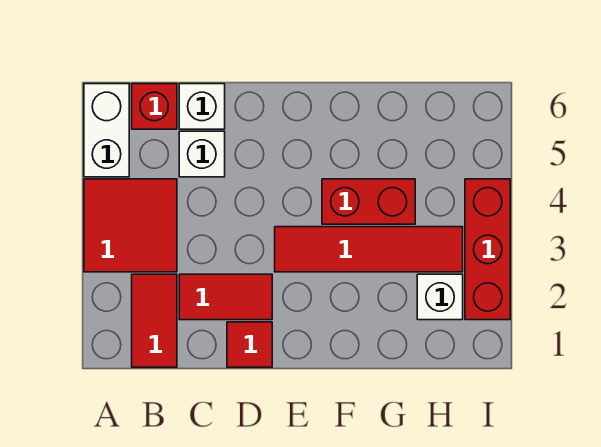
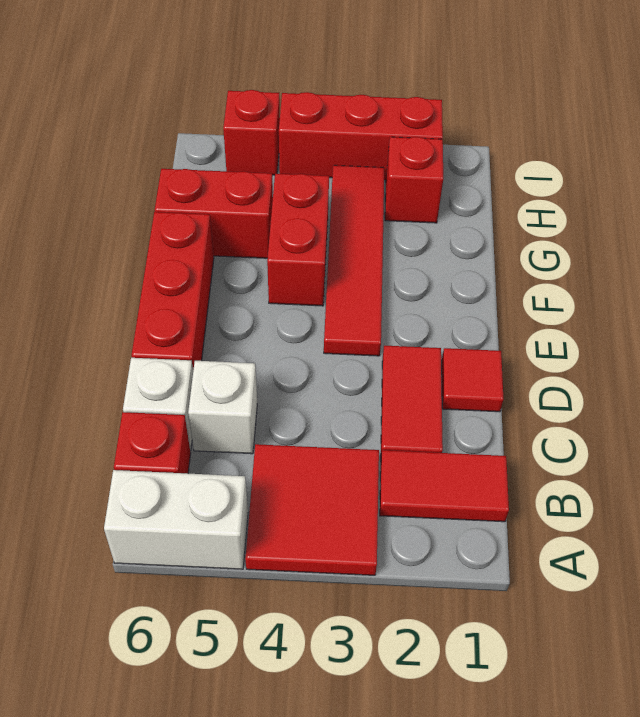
none -> red 1x3 brick [132,212,214,370]
none -> red 1x2 brick [155,169,273,258]
white 1x1 brick [417,274,463,320] -> red 1x1 brick [385,137,443,223]
none -> red 1x1 brick [223,90,280,175]

